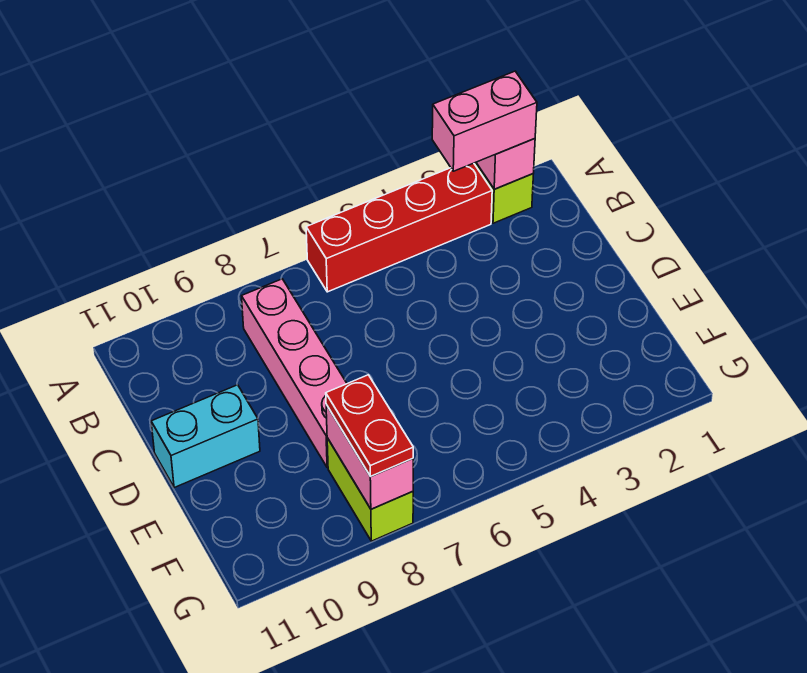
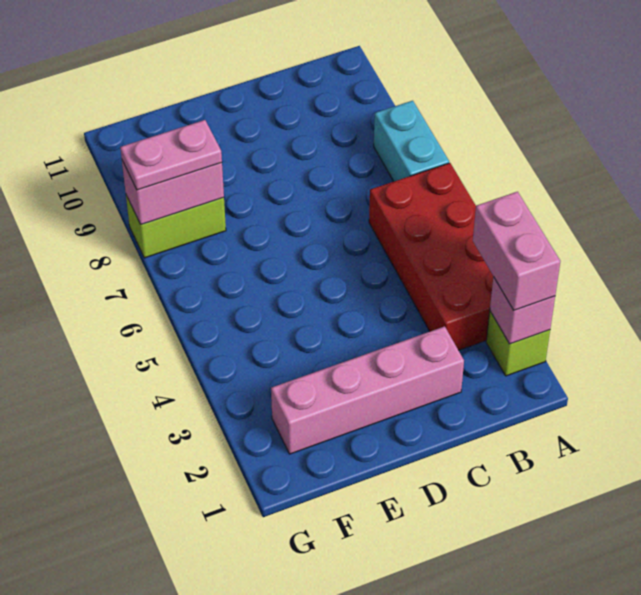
red 1x4 brick [306,163,492,292] -> red 2x4 brick [369,163,494,350]
pink 1x4 brick [242,279,347,468] -> pink 1x4 brick moved to [271,326,464,454]
cyan 1x2 brick [151,385,260,488] -> cyan 1x2 brick moved to [374,101,449,181]
red 1x2 plate [326,375,413,477] -> pink 1x2 plate [120,120,222,190]

